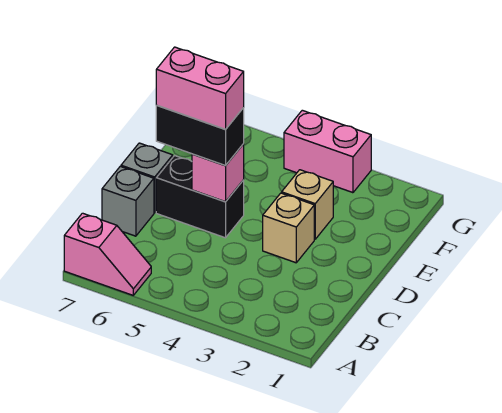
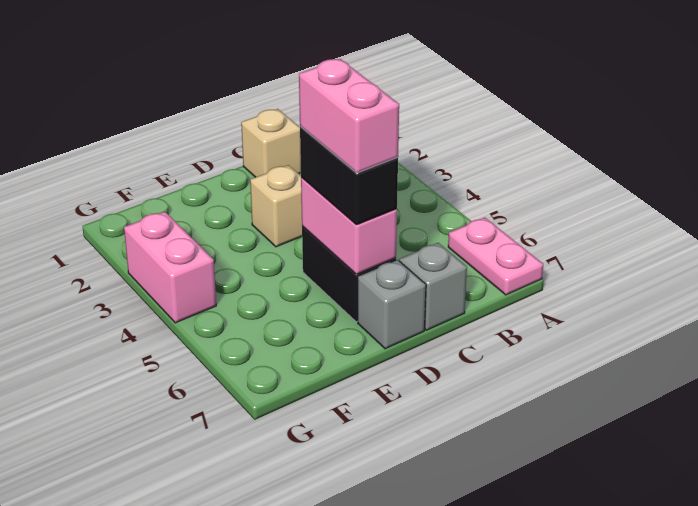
pink 1x2 slope [64,213,151,295] -> pink 1x2 plate [448,218,543,295]
pink 1x1 brick [192,144,244,202] -> pink 1x2 brick [301,178,397,274]
tan 1x1 brick [282,170,333,239] -> tan 1x1 brick moved to [241,109,301,177]

